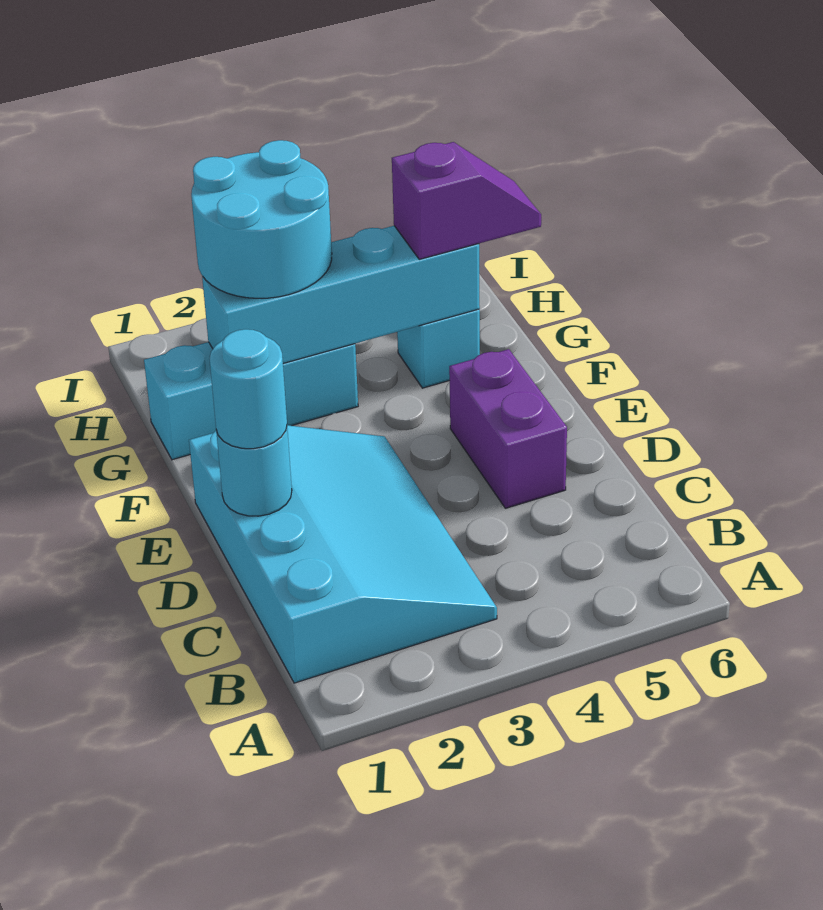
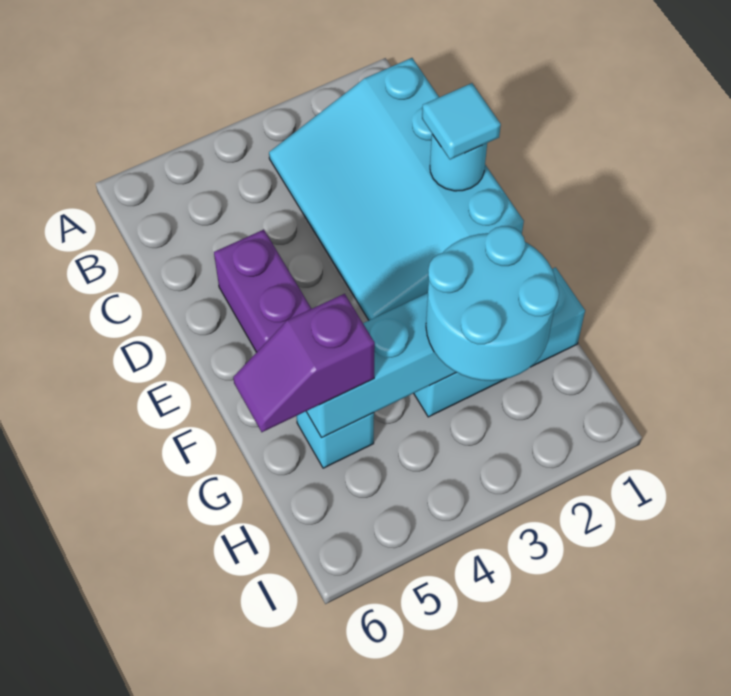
cyan 1x1 round brick [210,329,287,449] -> cyan 1x1 tile [422,83,501,160]

